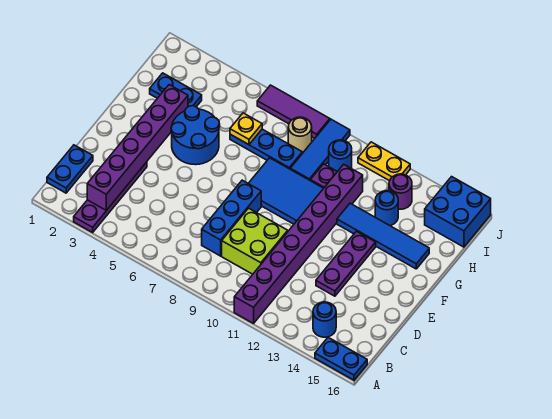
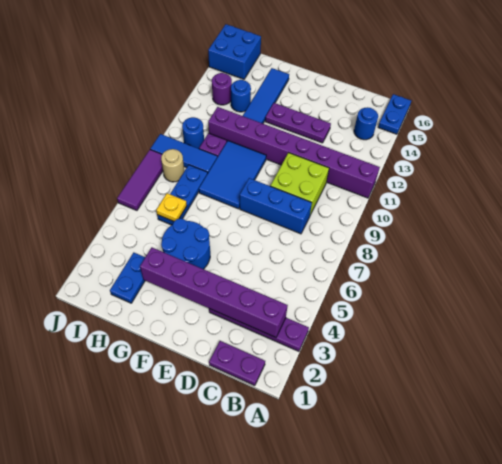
blue 1x2 plate [47,145,93,193] -> purple 1x2 plate [209,341,265,386]
yellow 1x2 plate [358,142,410,181] -> none

